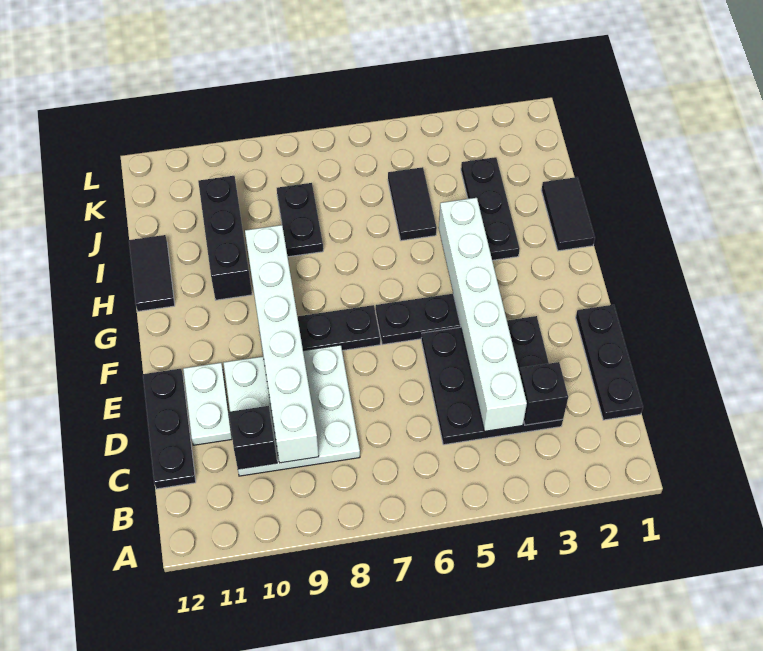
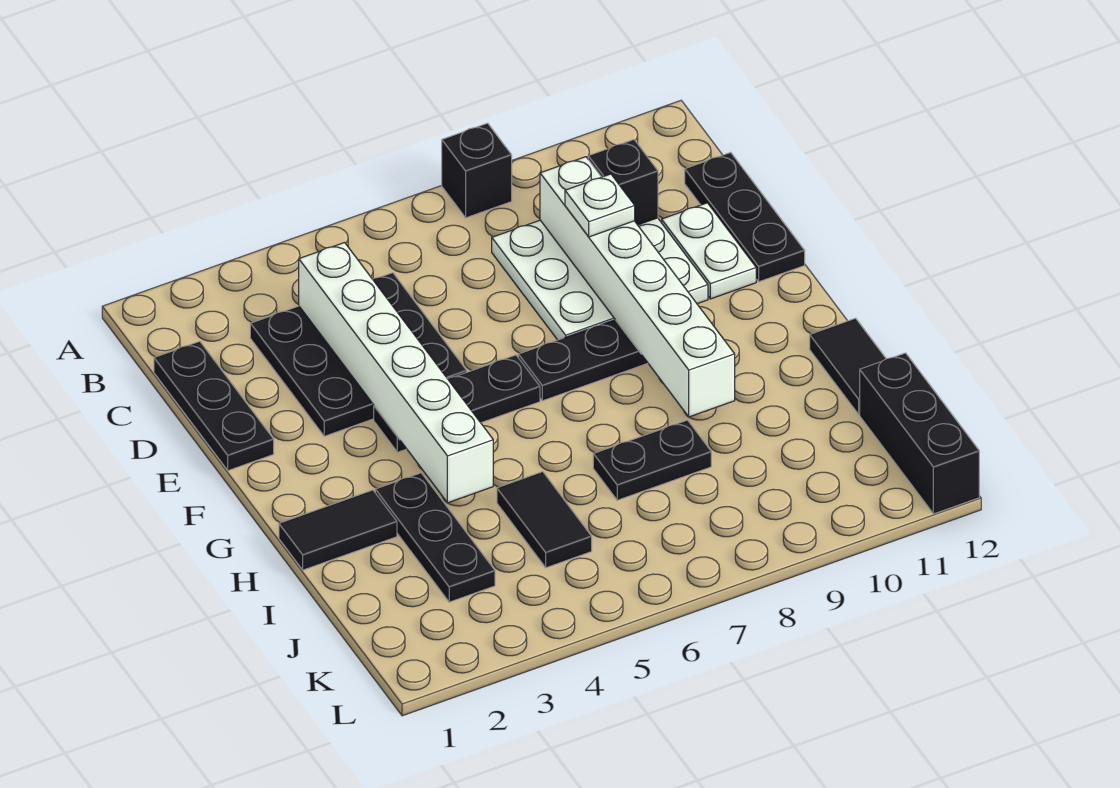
black 1x1 brick [520,362,568,425] -> black 1x1 brick moved to [442,123,512,218]
none -> white 1x1 plate [565,174,635,237]
black 1x2 tile [541,177,595,251] -> black 1x2 tile turned to [279,490,397,570]
black 1x3 brick [198,176,252,300] -> black 1x3 brick moved to [860,353,979,514]
black 1x2 plate [277,183,323,257] -> black 1x2 plate turned to [593,420,711,500]

